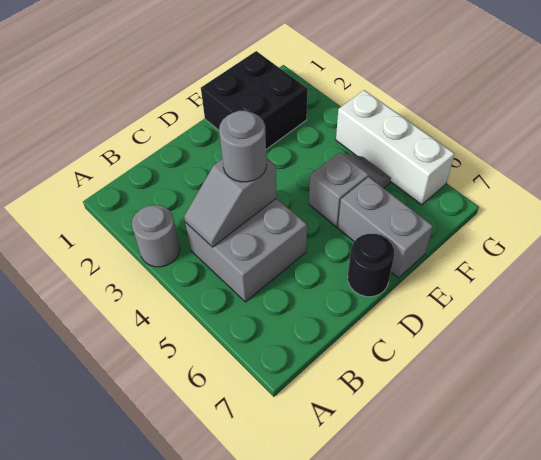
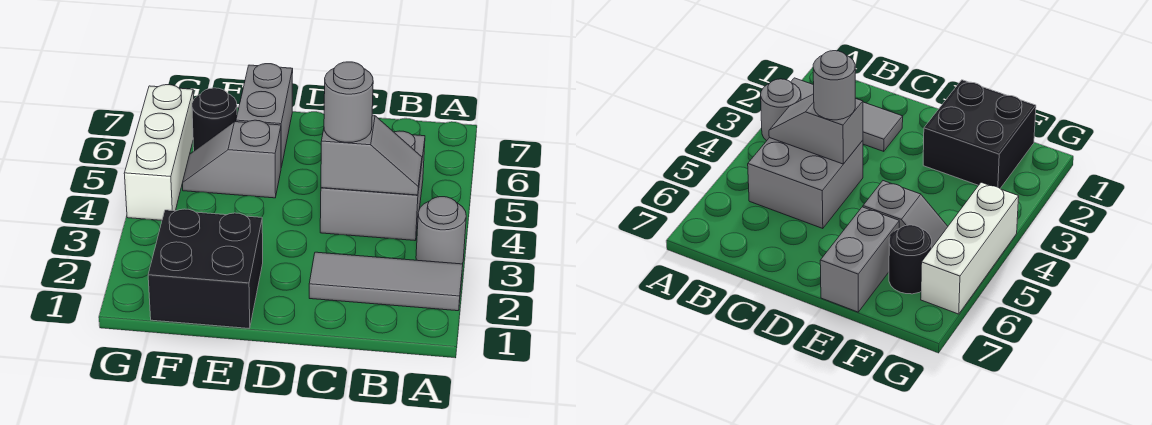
none -> grey 1x3 tile [309,252,463,311]
black 1x1 round brick [348,234,394,297] -> black 1x1 round brick moved to [192,88,237,151]

